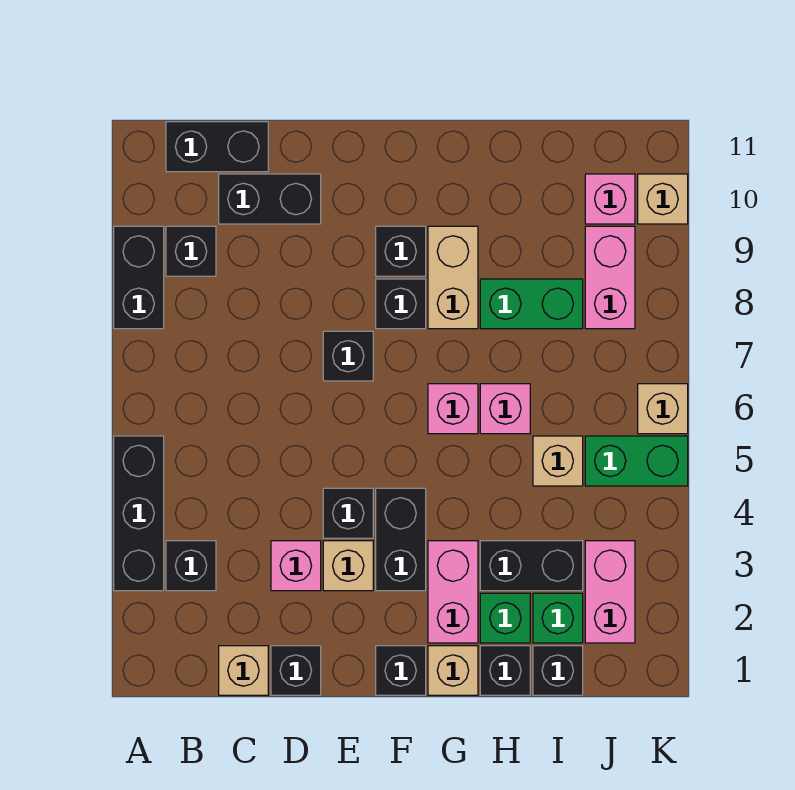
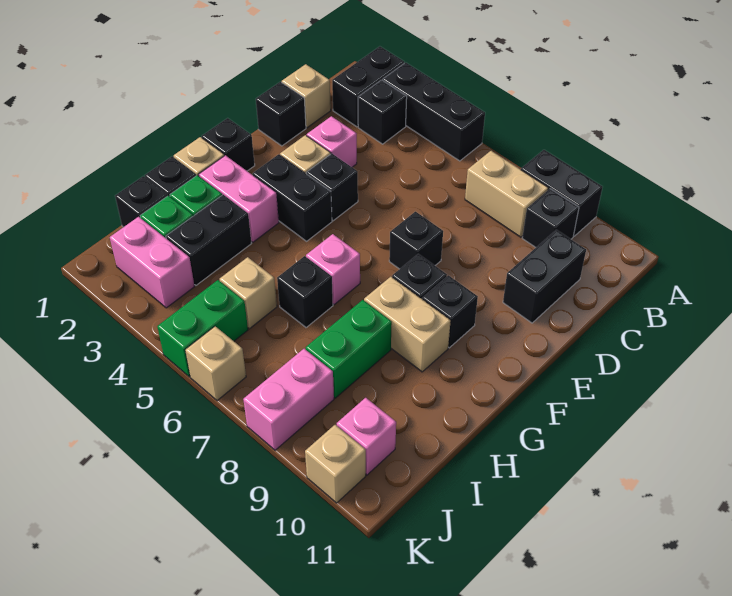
none -> tan 1x2 brick [465,151,548,237]
black 1x2 brick [166,122,268,172] -> black 1x2 brick moved to [332,46,404,127]
pink 1x1 brick [480,384,530,434] -> black 1x1 brick [277,256,333,328]
pink 1x2 brick [585,226,635,329] -> pink 1x2 brick turned to [243,349,334,450]

